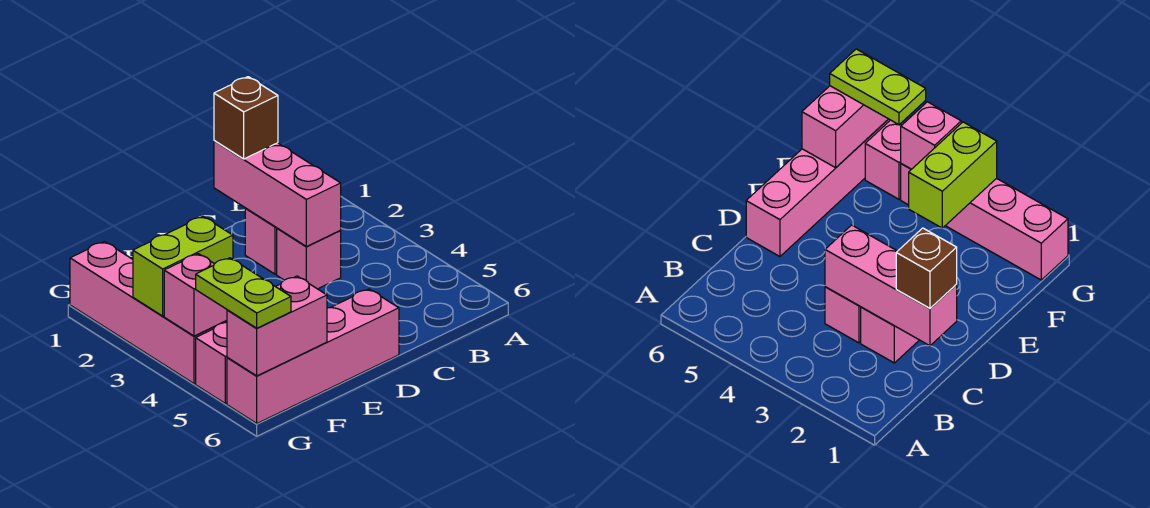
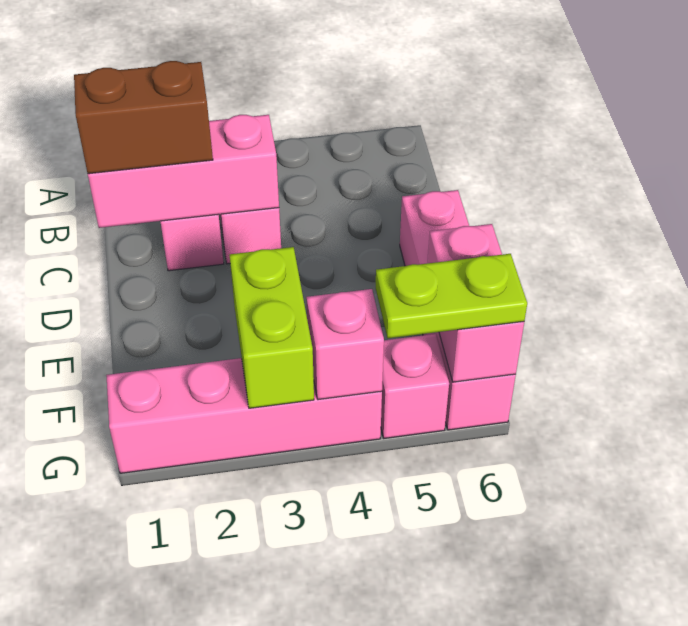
brown 1x1 brick [214,77,278,159] -> brown 1x2 brick [74,61,213,174]

